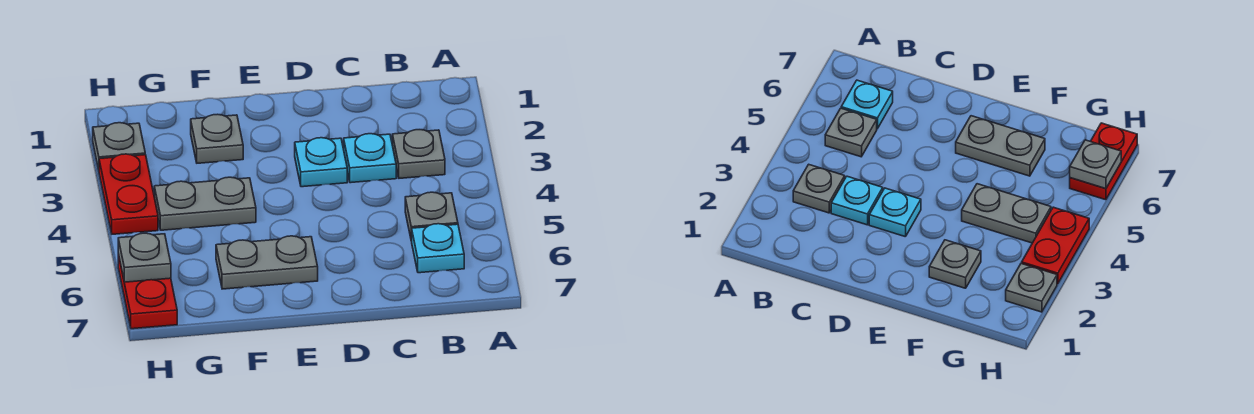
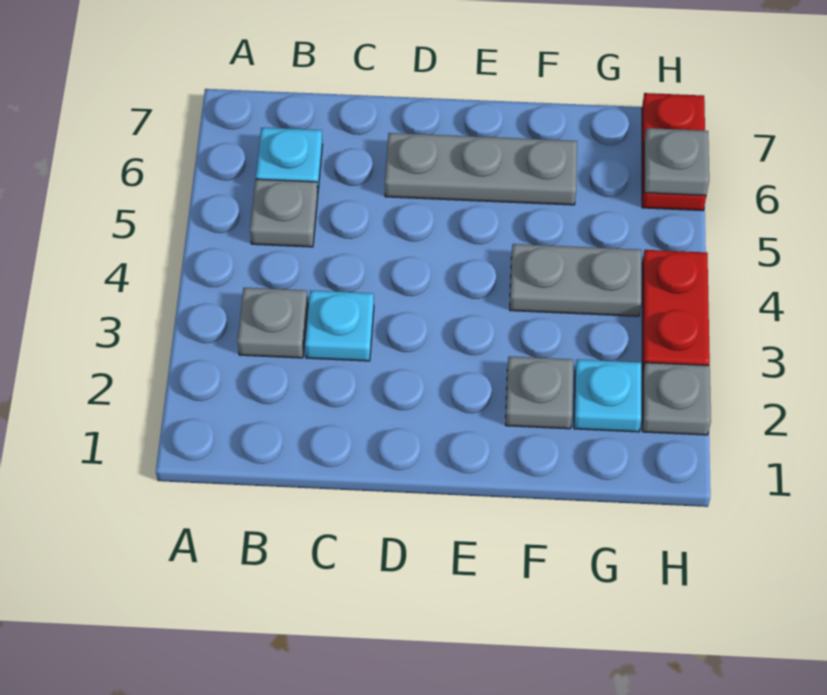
cyan 1x1 plate [295,138,347,187] -> cyan 1x1 plate moved to [574,360,641,432]
grey 1x2 plate [216,236,318,289] -> grey 1x3 plate [385,133,577,205]

